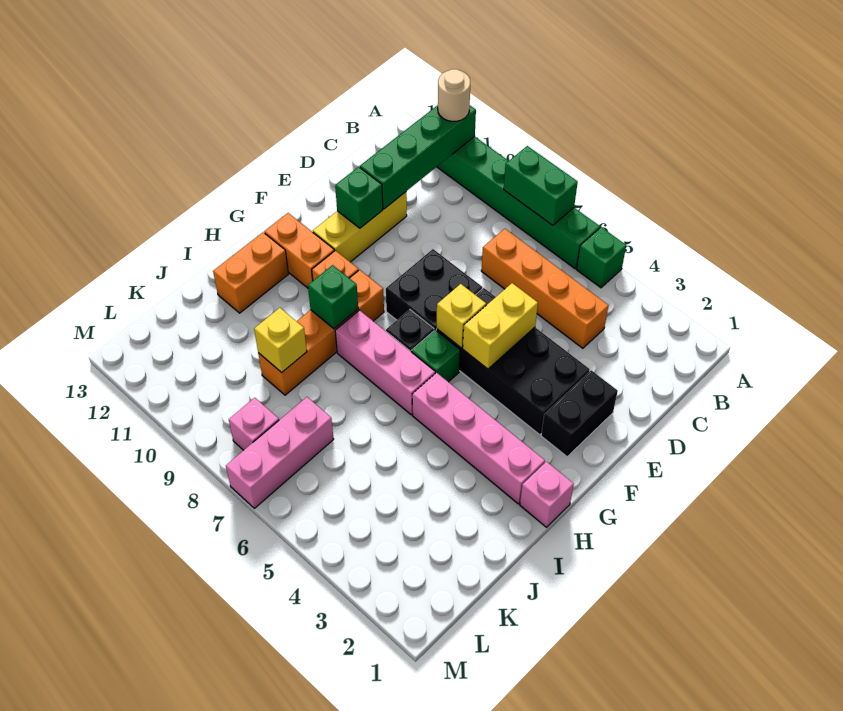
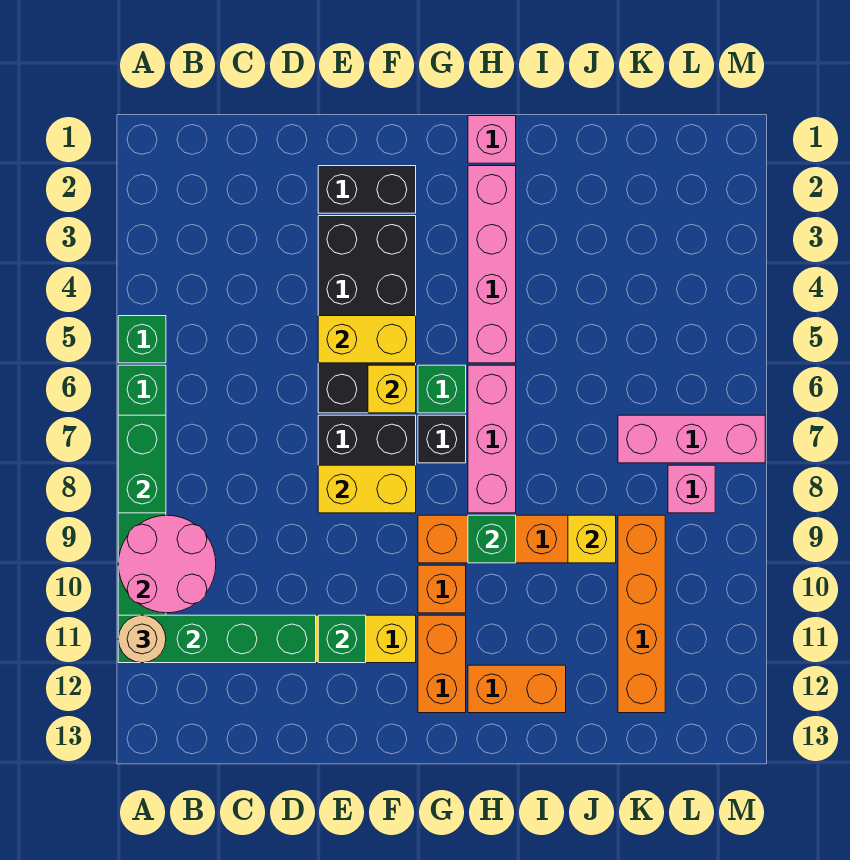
none -> pink 2x2 round brick [118,515,216,613]
orange 1x4 brick [481,229,609,348] -> orange 1x4 brick moved to [618,515,665,713]
none -> yellow 1x2 brick [318,465,416,513]

